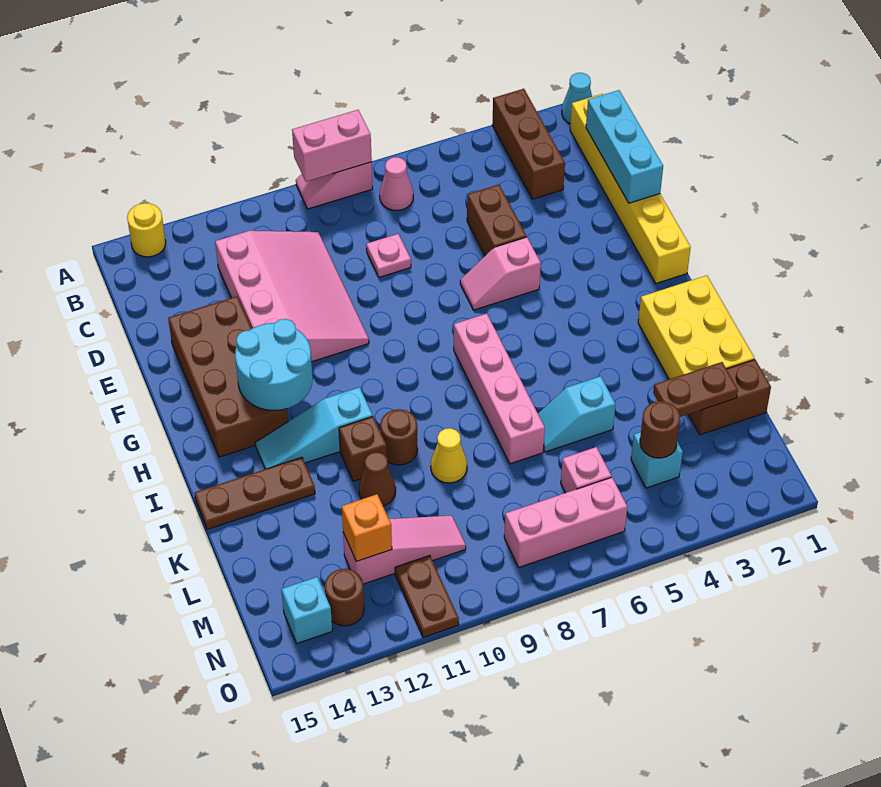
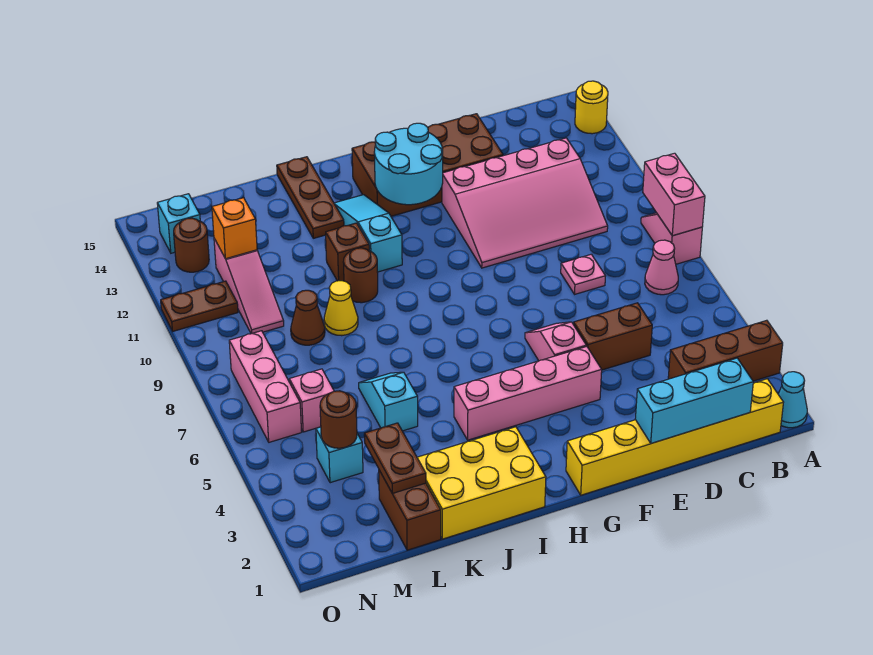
pink 1x4 brick [454,313,545,464] -> pink 1x4 brick moved to [454,346,602,440]
brown 1x1 cone [359,452,396,506] -> brown 1x1 cone moved to [291,290,325,345]

